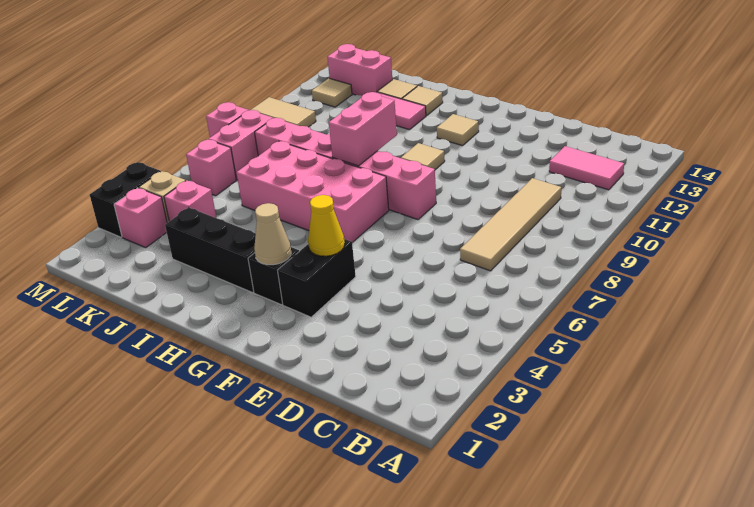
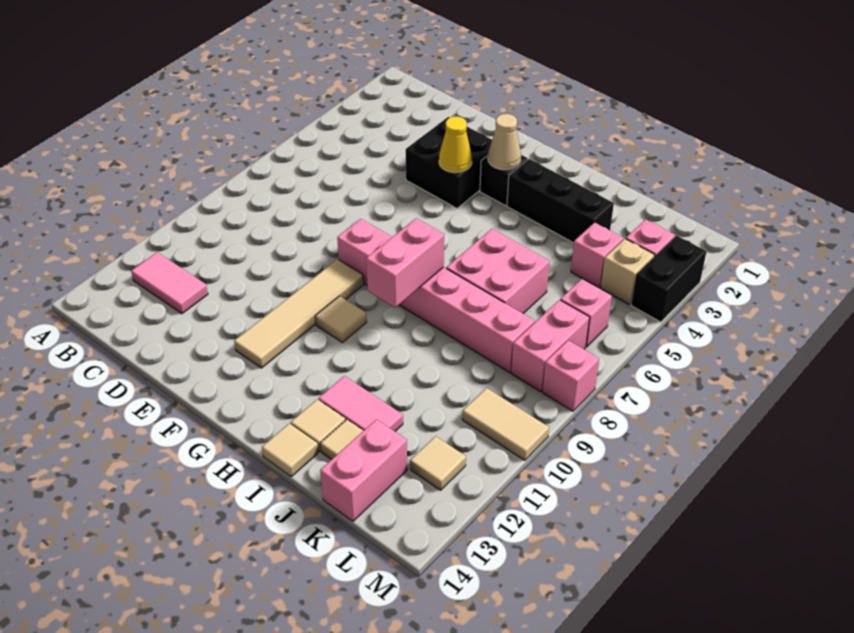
tan 1x4 tile [460,178,561,271] -> tan 1x4 tile moved to [234,259,364,368]
black 1x2 brick [278,239,356,317] -> black 2x2 brick [406,117,492,208]
pink 2x4 brick [236,141,389,243] -> pink 2x2 brick [446,229,550,313]
tan 1x1 tile [437,114,479,146] -> tan 1x1 tile moved to [262,423,318,477]
pink 1x2 brick [327,44,392,96] -> pink 1x2 brick turned to [320,419,407,521]

